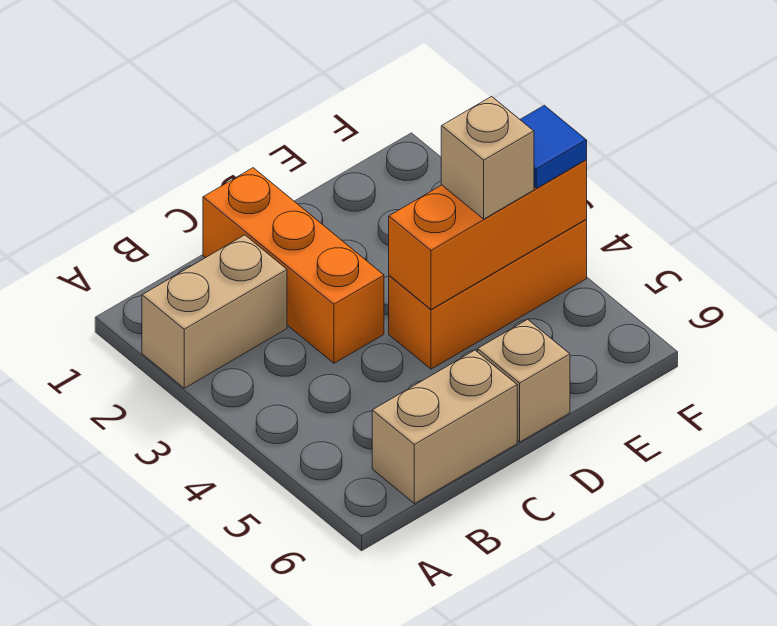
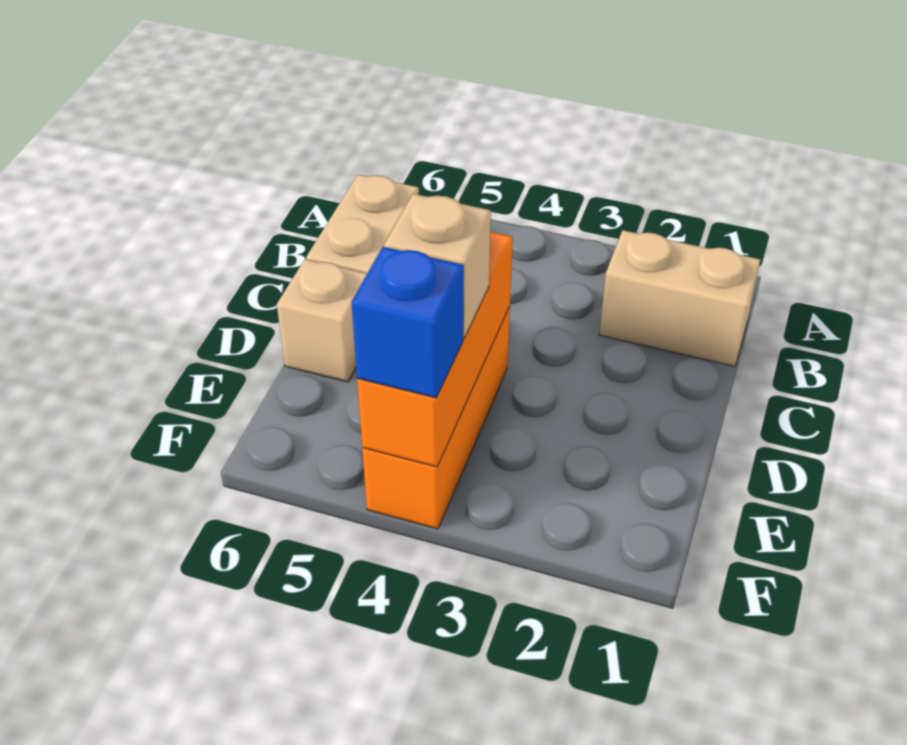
tan 1x2 brick [142,235,287,388] -> tan 1x2 brick turned to [599,230,760,366]
orange 1x3 brick [203,168,384,363] -> none
blue 1x1 tile [520,105,587,188] -> blue 1x1 brick [352,247,464,398]

